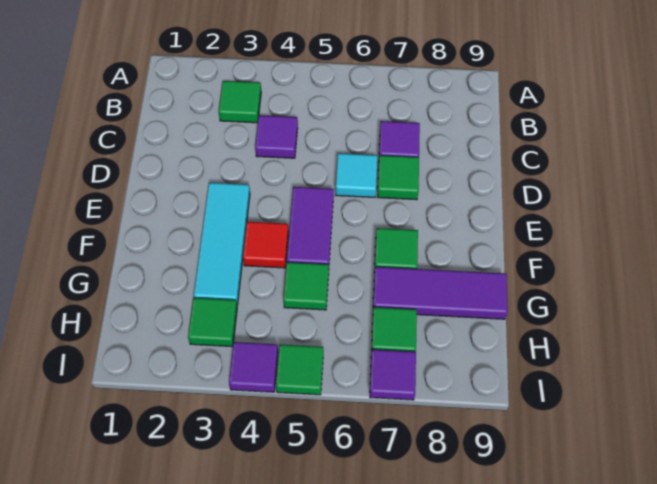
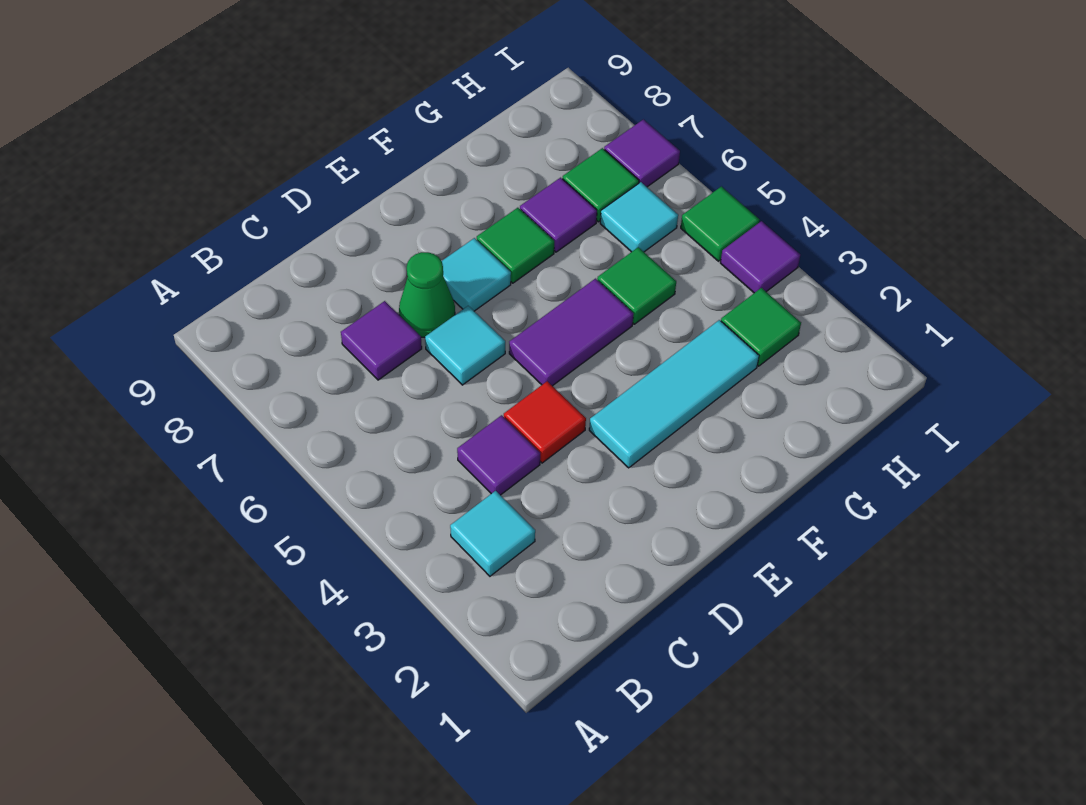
green 1x1 tile [218,81,261,123] -> cyan 1x1 tile [450,491,535,576]
green 1x1 tile [377,155,419,200] -> green 1x1 cone [399,252,455,337]
none -> cyan 1x1 tile [442,238,511,311]
red 1x1 tile [243,222,289,268] -> red 1x1 tile moved to [504,381,586,463]
purple 1x3 tile [373,267,508,319] -> purple 1x1 tile [520,178,597,252]
none -> cyan 1x1 tile [600,182,678,252]

